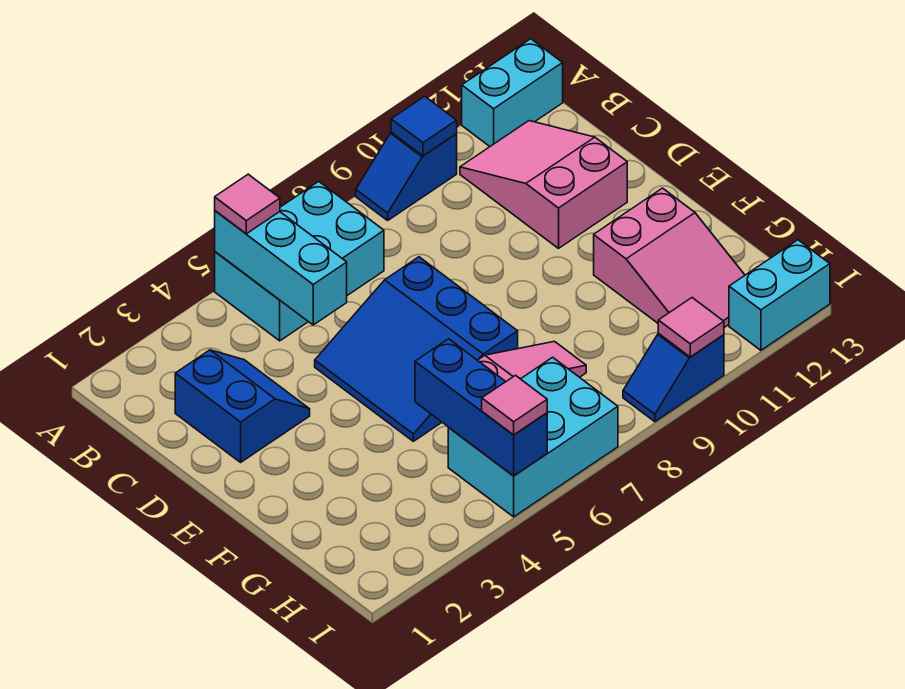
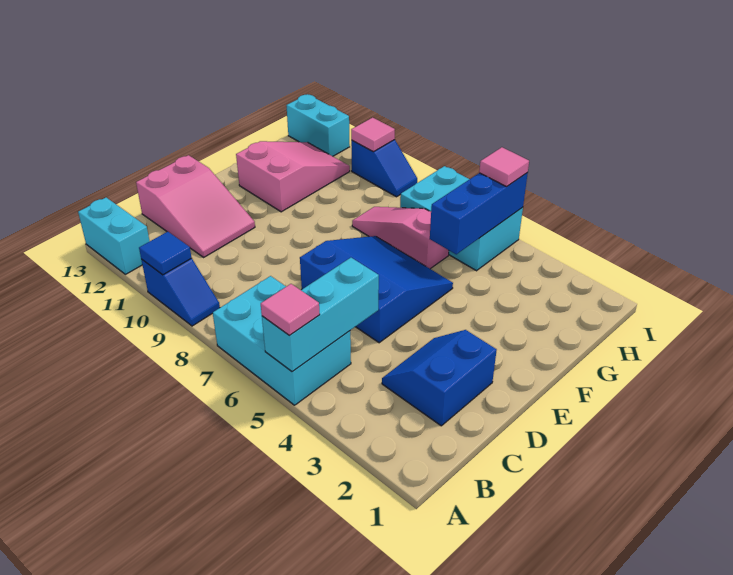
pink 2x3 slope [460,121,627,248] -> pink 2x3 slope turned to [136,155,255,257]
blue 3x3 slope [315,257,518,441] -> blue 3x3 slope turned to [300,236,453,343]

